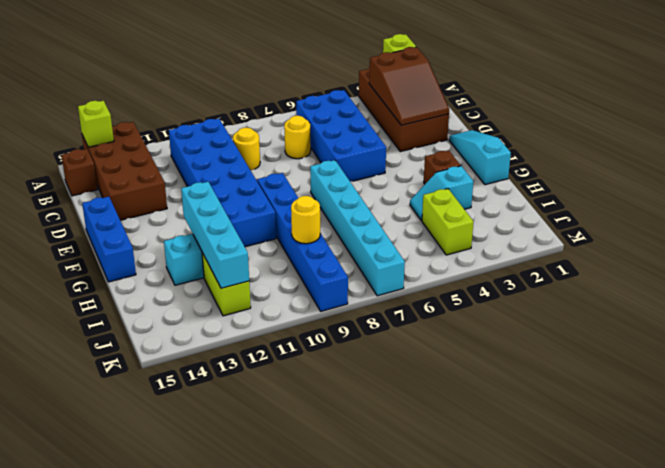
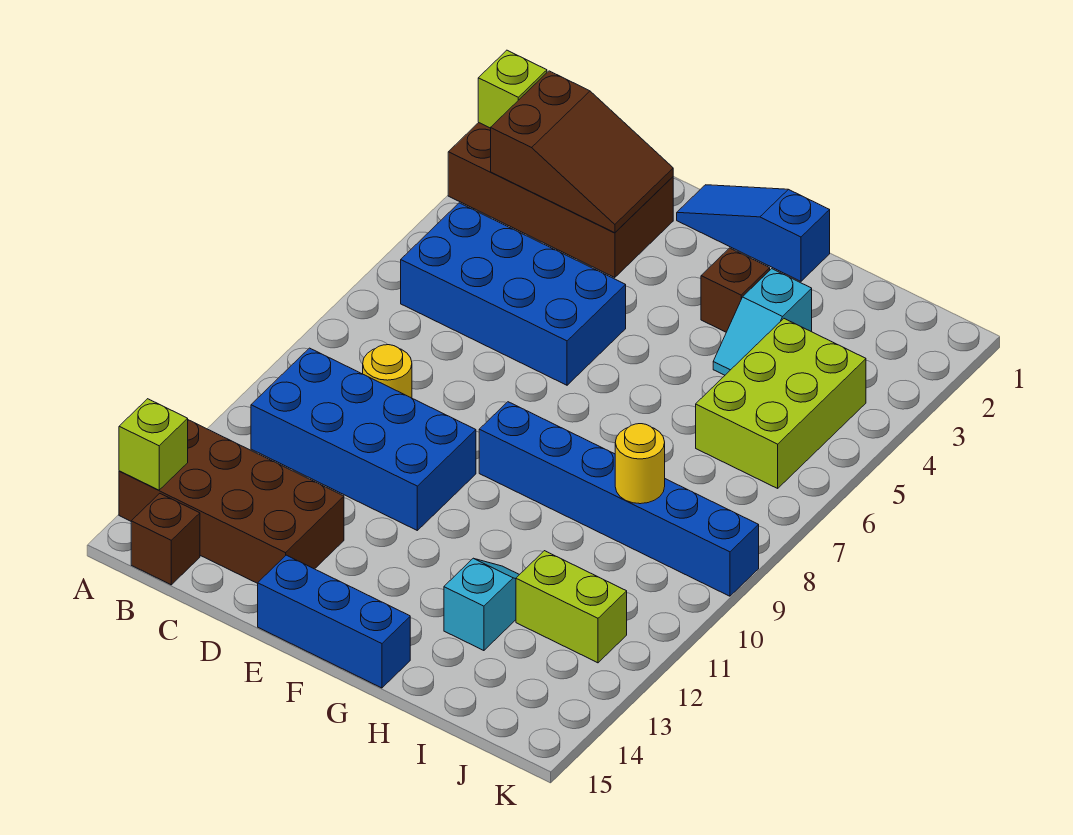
blue 2x6 brick [169,119,276,247] -> blue 2x4 brick [251,348,476,530]
yellow 1x1 round brick [284,116,311,159] -> none
cyan 1x3 slope [449,130,511,185] -> blue 1x3 slope [677,185,830,281]
cyan 1x6 brick [310,160,405,296] -> none
cyan 1x4 brick [181,182,249,288] -> none
lime 1x2 brick [422,189,474,255] -> lime 2x3 brick [696,319,866,488]

